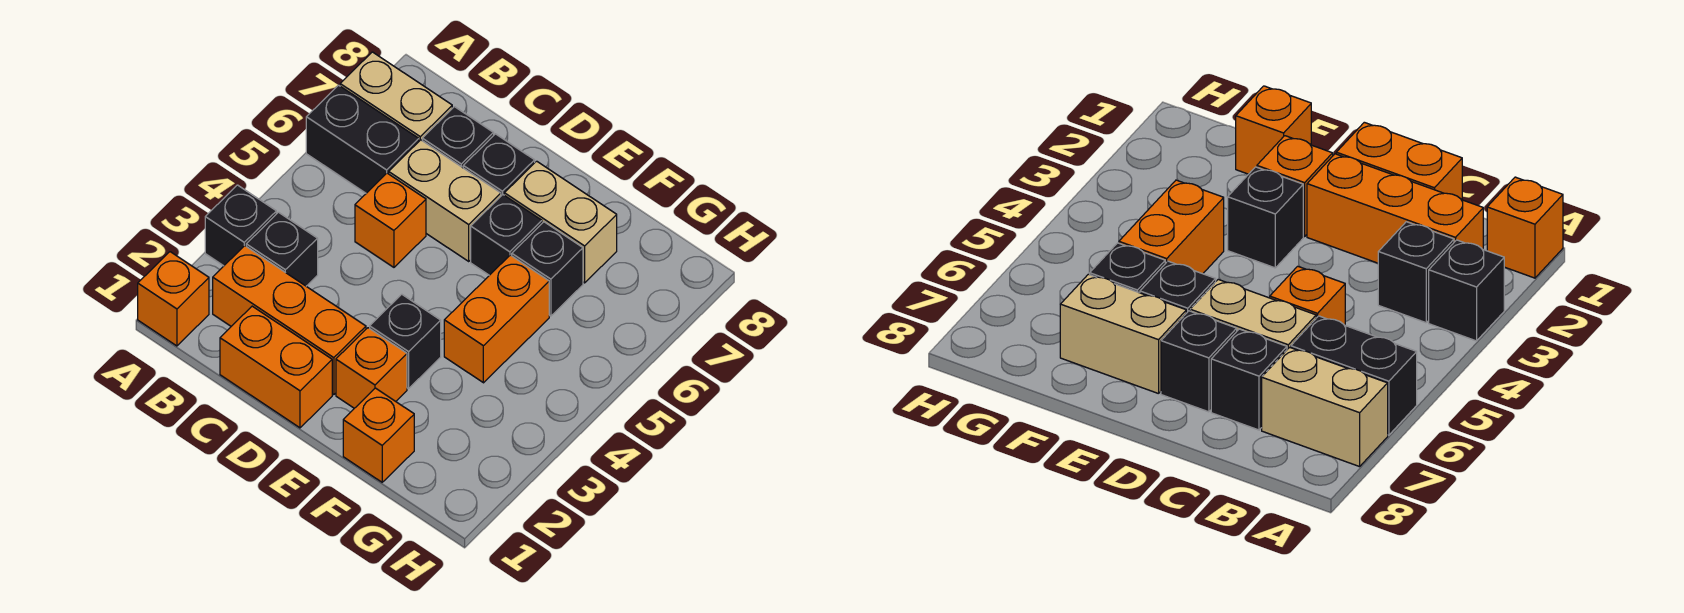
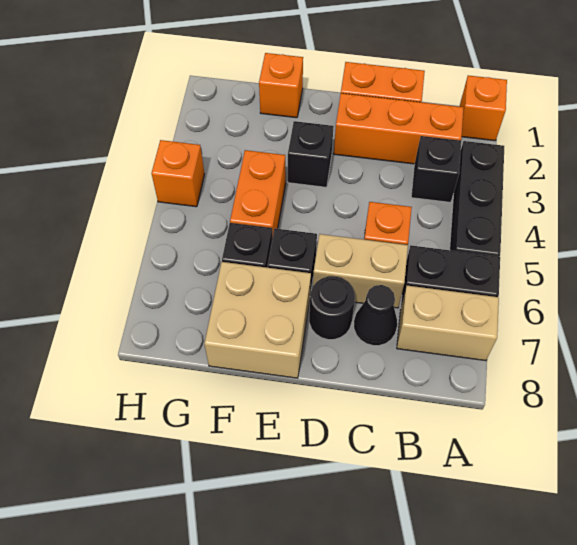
black 1x1 brick [205,185,276,266] -> black 1x3 brick [450,141,504,256]
black 1x1 brick [422,107,494,168] -> black 1x1 cone [354,285,397,346]
black 1x1 brick [463,134,535,196] -> black 1x1 round brick [309,276,355,340]
orange 1x1 brick [336,328,407,408] -> orange 1x1 brick moved to [151,140,204,207]
tan 1x2 brick [504,161,617,283] -> tan 2x2 brick [204,262,311,378]

